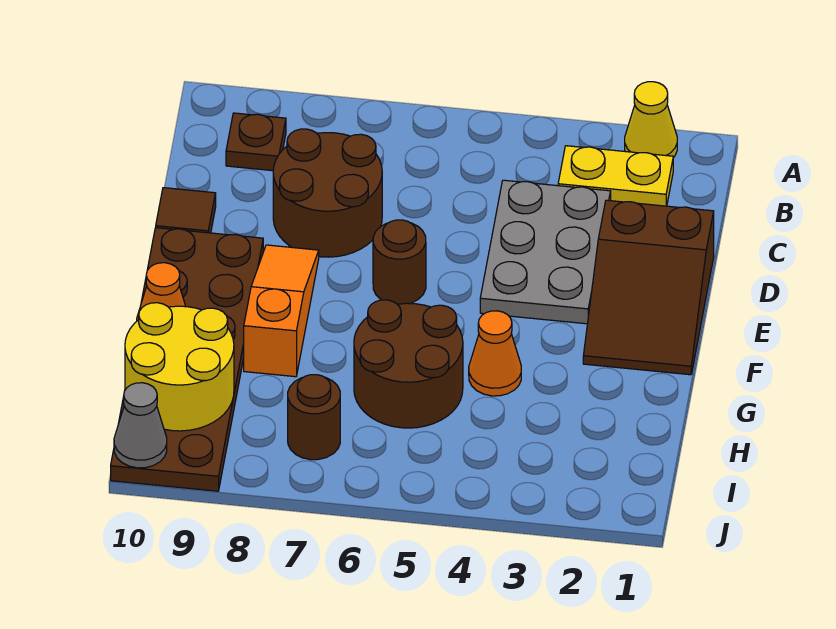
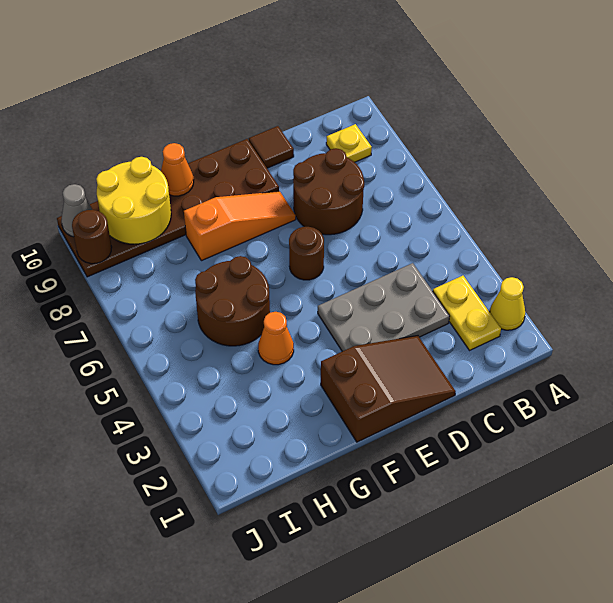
brown 1x1 plate [226,113,286,171] -> yellow 1x1 plate [326,124,372,162]
brown 2x3 slope [583,200,714,375] -> brown 2x3 slope turned to [321,336,456,442]
brown 1x1 round brick [288,375,340,460] -> brown 1x1 round brick moved to [72,210,112,264]

